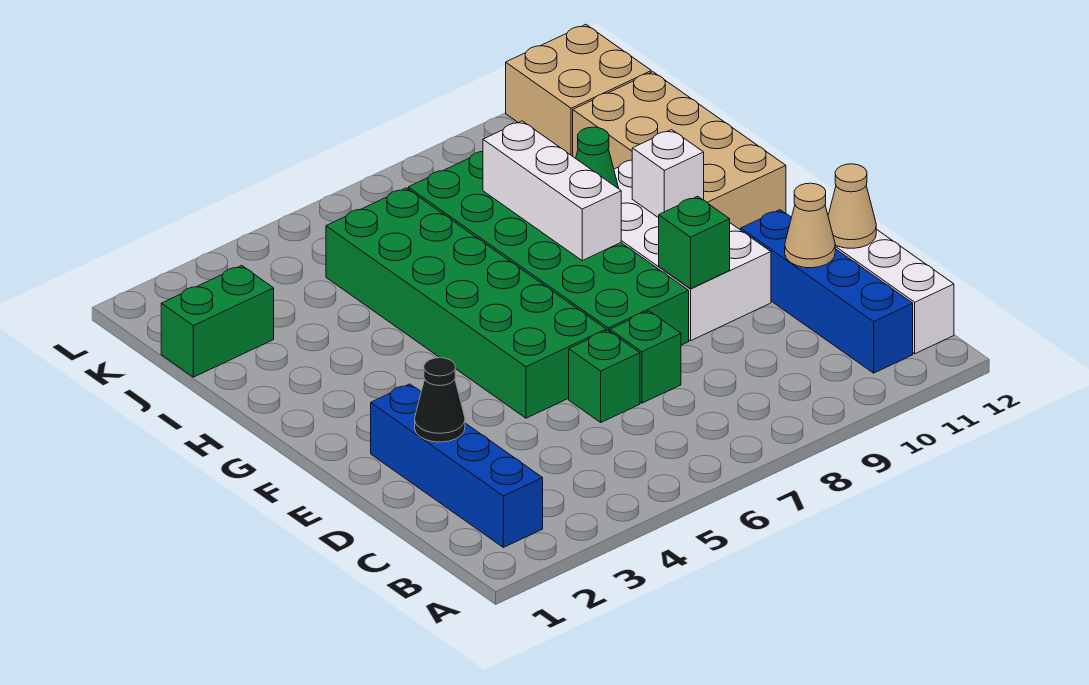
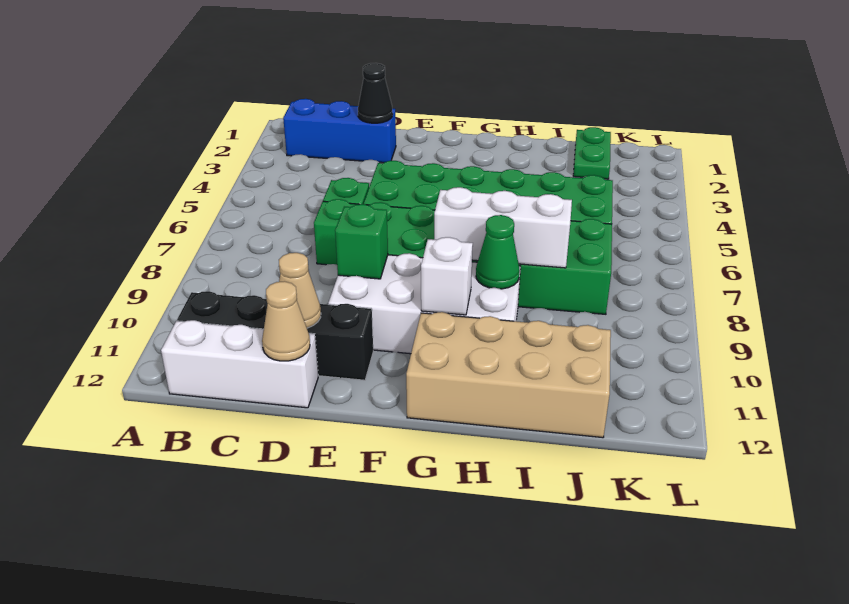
blue 1x4 brick [371,384,543,547] -> blue 1x3 brick [283,99,396,163]
blue 1x4 brick [741,210,913,373] -> black 1x4 brick [177,291,373,380]
green 1x2 brick [161,265,274,377] -> green 1x2 plate [573,127,611,179]
tan 2x2 brick [506,24,651,156] -> none

